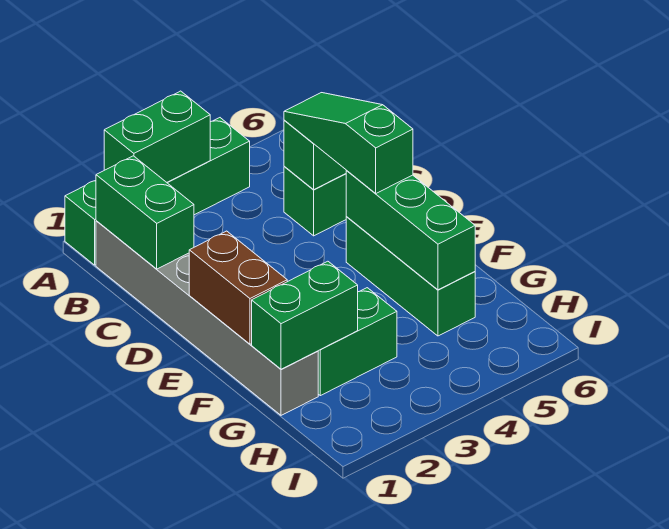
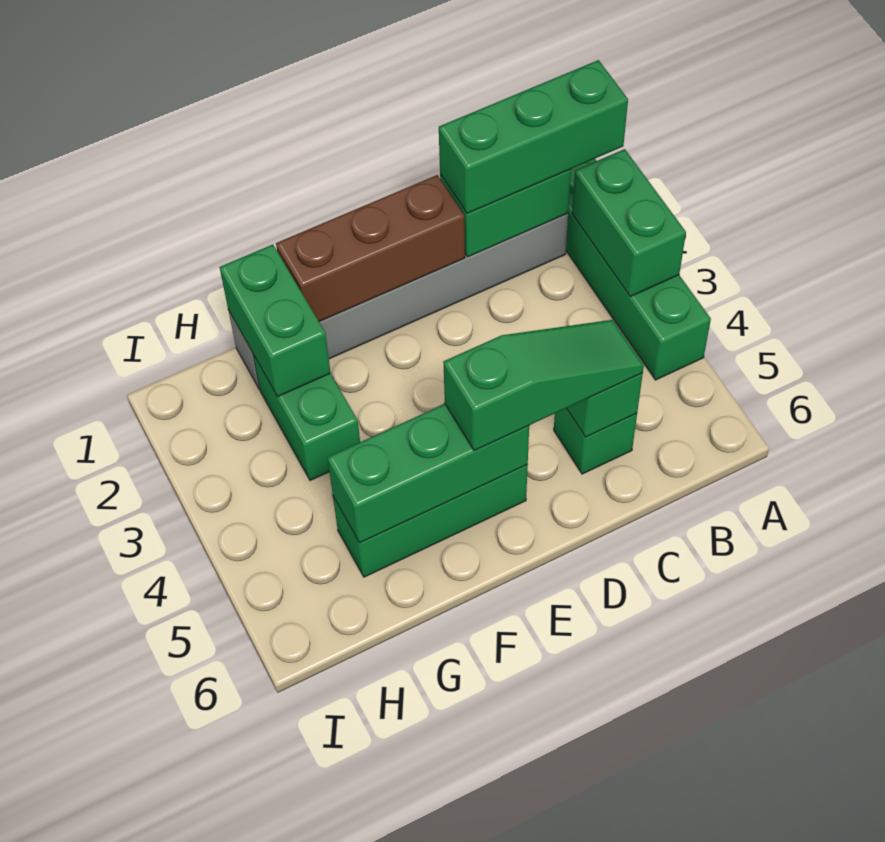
none -> green 1x3 brick [439,60,628,213]
brown 1x2 brick [189,231,287,344] -> brown 1x3 brick [276,175,465,322]

